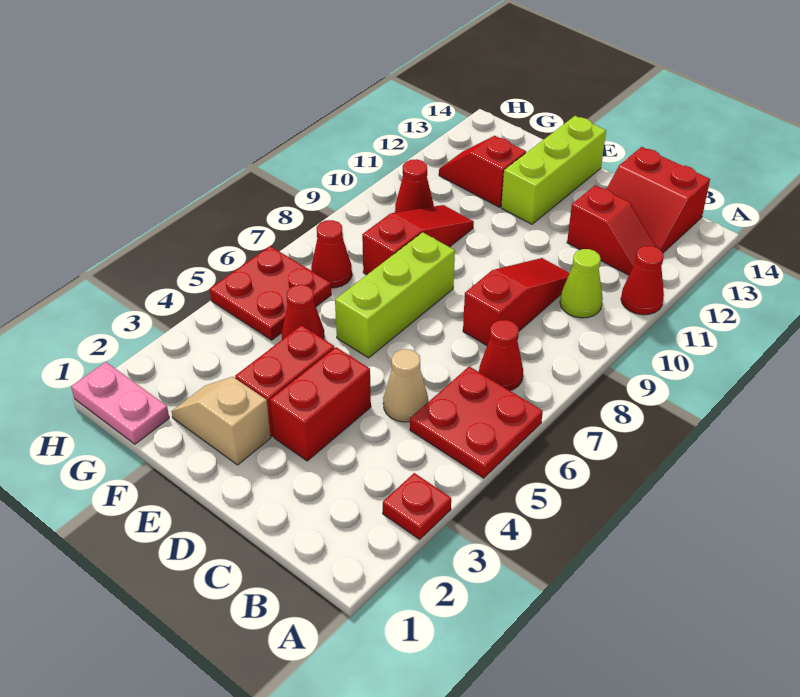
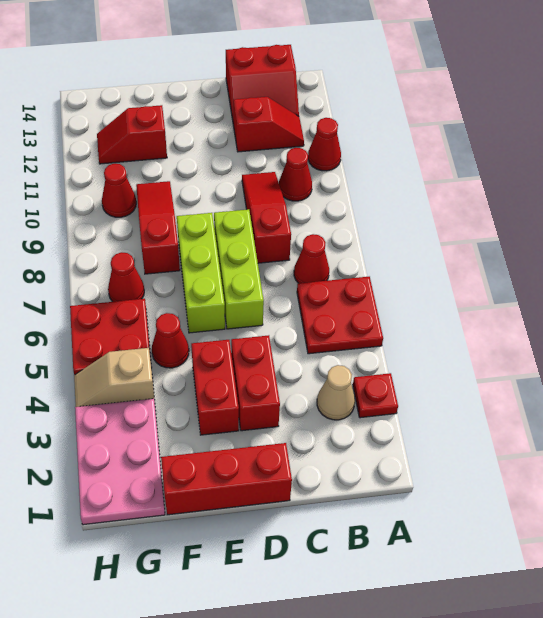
lime 1x1 cone [560,249,603,318] -> red 1x1 cone [279,148,312,201]
tan 1x1 cone [383,349,428,422] -> tan 1x1 cone moved to [317,365,355,420]
none -> red 1x3 brick [161,443,292,515]
tan 1x2 slope [171,377,271,465] -> tan 1x2 slope moved to [74,348,154,407]
lime 1x3 brick [501,116,606,224] -> lime 1x3 brick moved to [214,209,264,329]
pink 1x2 plate [71,362,169,444] -> pink 2x3 plate [75,399,165,525]

